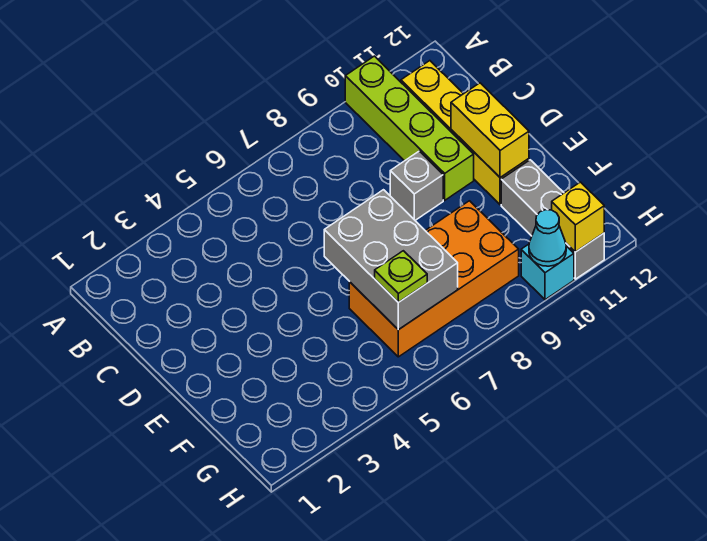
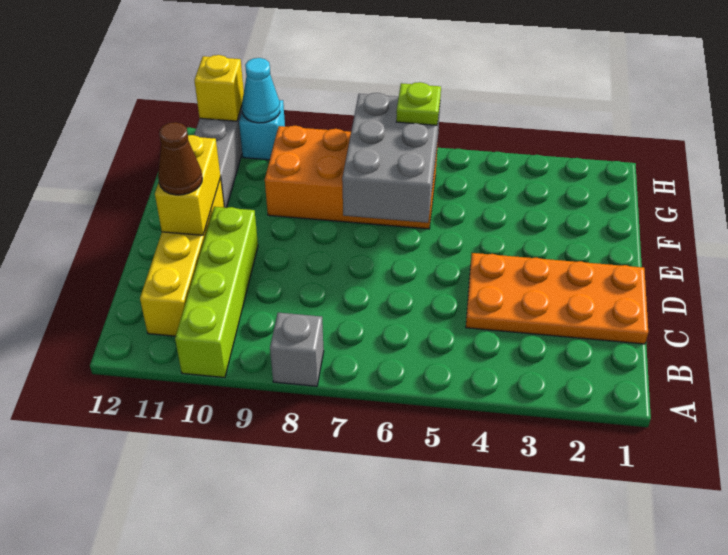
none -> orange 2x4 plate [466,253,648,344]
grey 1x1 brick [390,151,443,220] -> grey 1x1 brick moved to [270,313,324,386]
none -> brown 1x1 cone [158,122,202,195]

